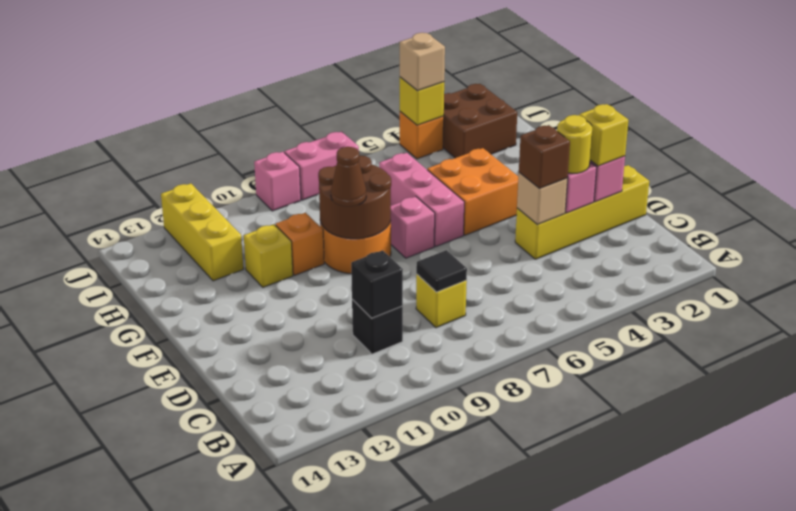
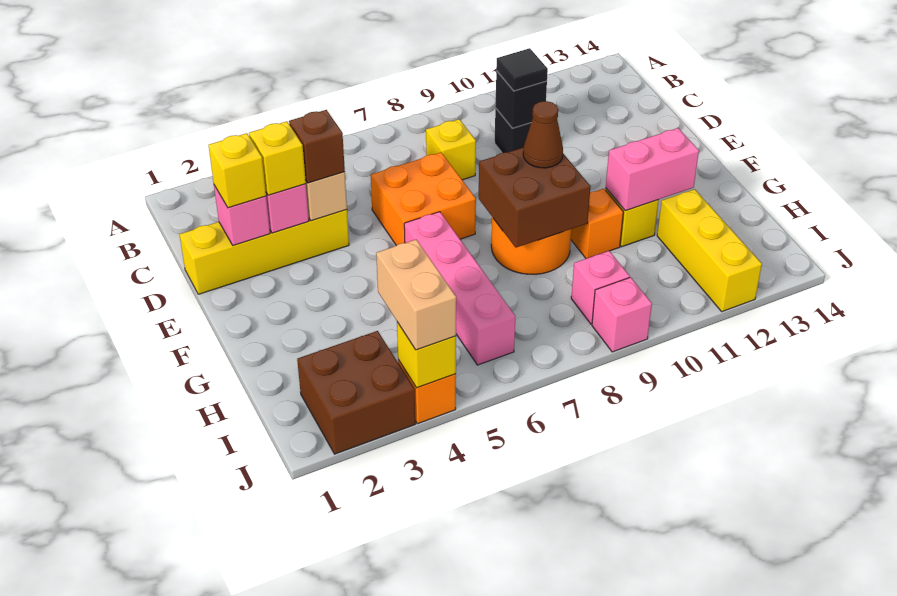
black 1x1 tile [416,250,467,292] -> black 1x1 tile moved to [496,48,548,91]
yellow 1x1 round brick [557,115,592,173] -> yellow 1x1 brick [249,121,306,195]
orange 2x2 brick [427,148,518,235] -> orange 2x2 brick moved to [371,153,476,246]
pink 1x3 brick [379,153,464,246] -> pink 1x4 brick [404,212,515,365]
pink 1x1 brick [391,196,435,258] -> pink 1x1 brick moved to [571,251,630,324]
brown 2x2 round brick [318,156,391,239] -> brown 2x2 brick [479,147,591,247]
tan 1x1 brick [400,33,445,91] -> tan 1x2 brick [376,239,456,350]
pink 1x2 brick [284,132,359,200] -> pink 1x2 brick moved to [606,128,699,211]

